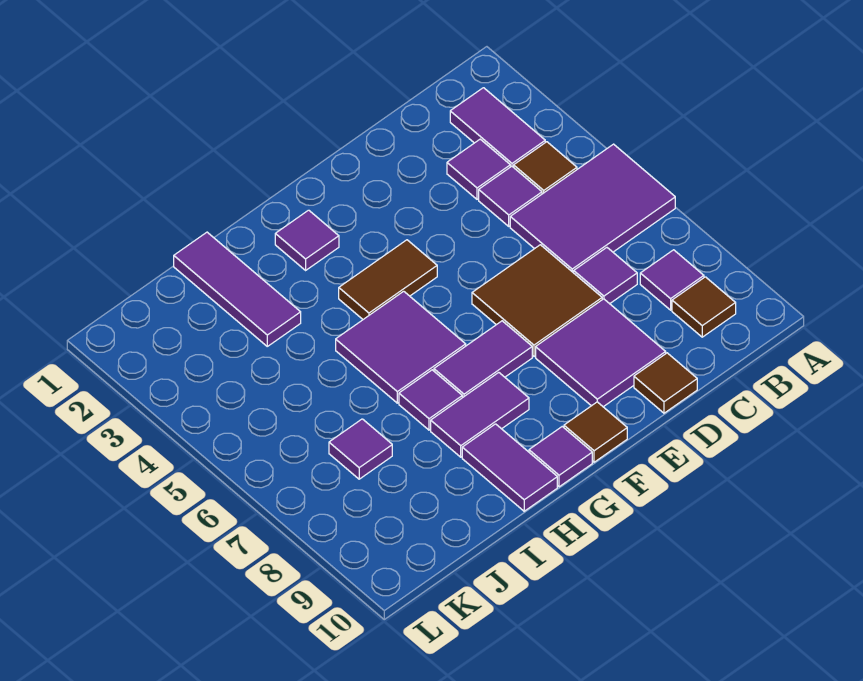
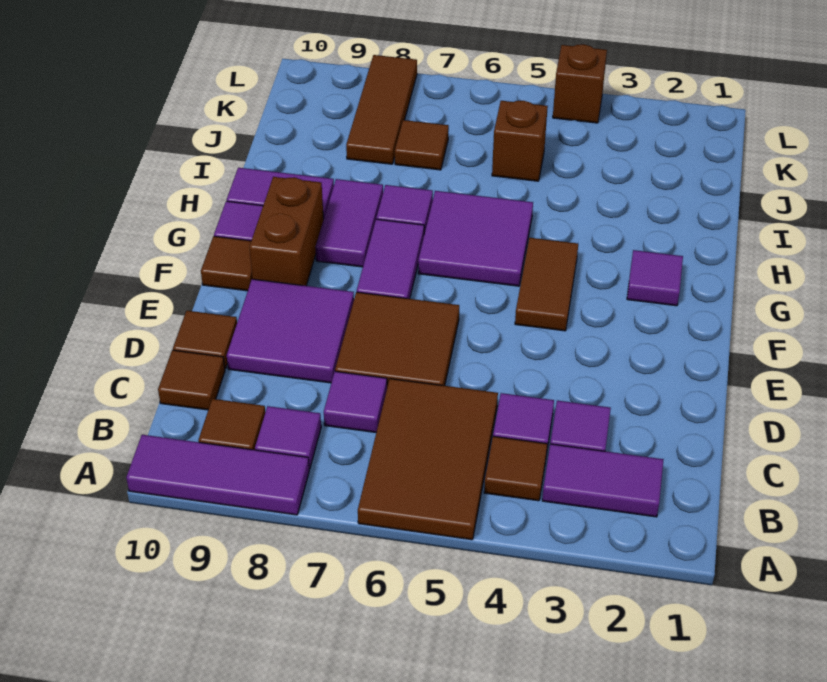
purple 2x3 tile [510,144,675,273] -> brown 2x3 tile [358,379,498,540]
none -> brown 1x1 tile [158,350,225,410]
none -> brown 1x2 brick [249,177,324,286]
purple 1x3 tile [174,232,301,346] -> purple 1x3 tile moved to [126,435,309,515]
none -> brown 1x1 brick [492,101,548,181]
purple 1x1 tile [329,419,392,479] -> brown 1x1 tile [395,120,449,170]
none -> brown 1x3 tile [346,55,417,164]
none -> brown 1x1 brick [553,44,607,123]

